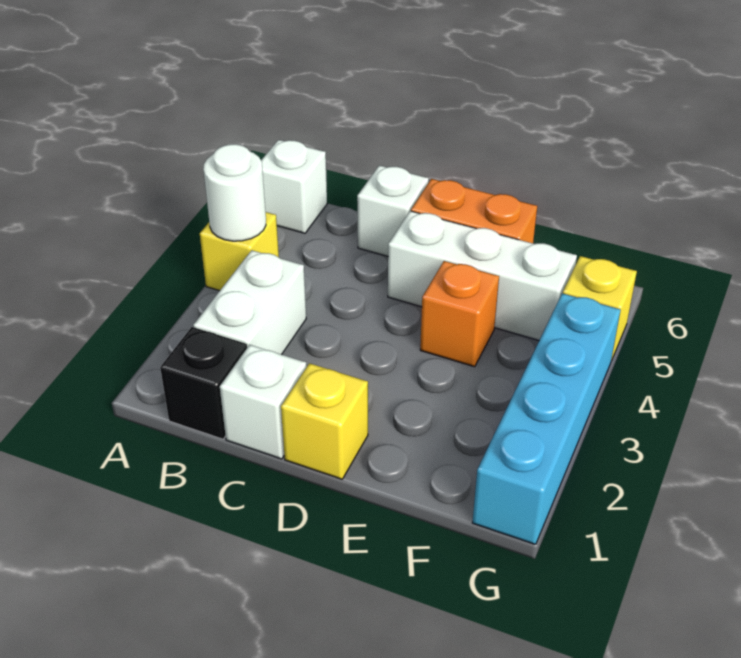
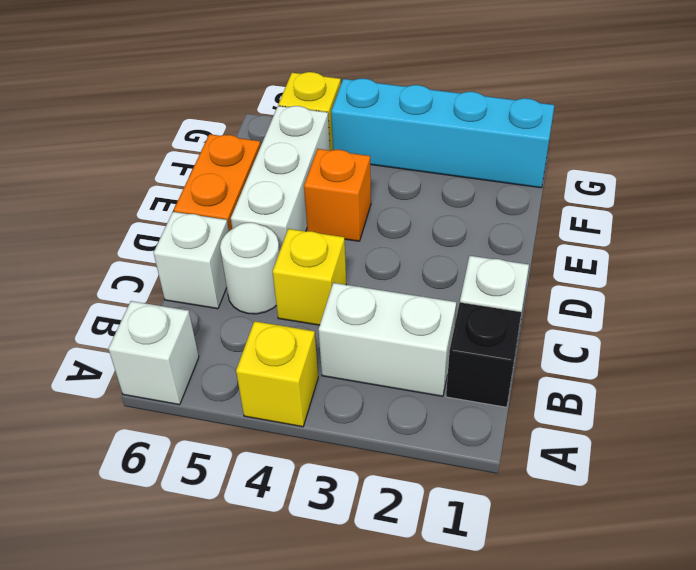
white 1x1 round brick [203,144,266,241] -> white 1x1 round brick moved to [220,223,280,314]
yellow 1x1 brick [281,363,368,479] -> yellow 1x1 brick moved to [273,229,346,325]

